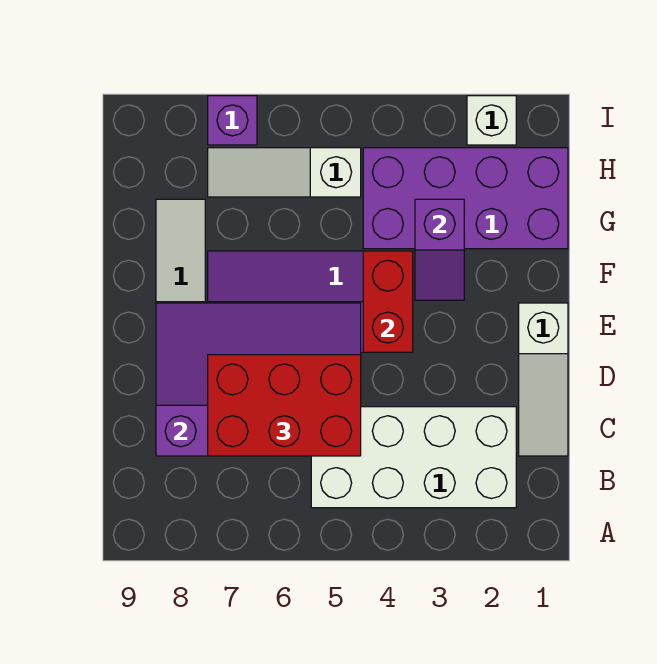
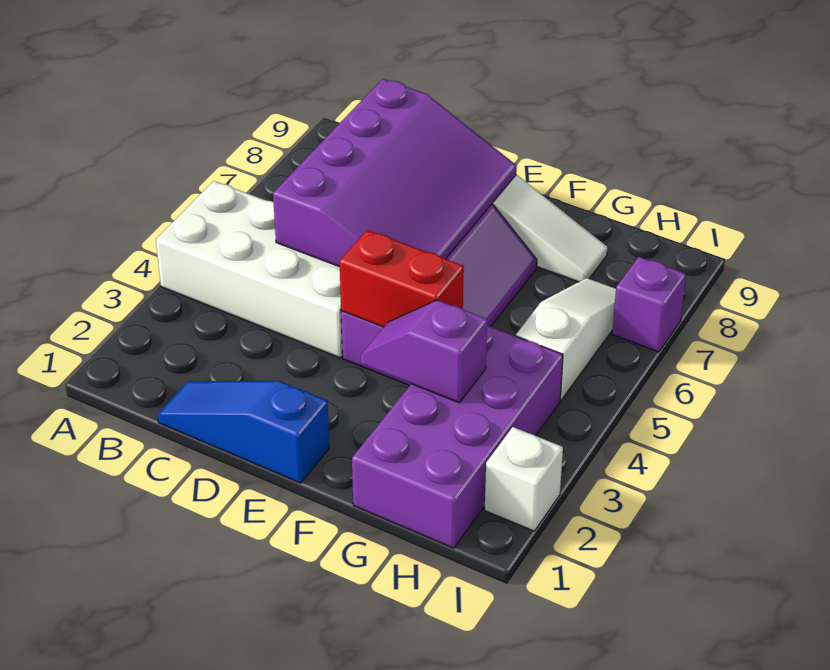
white 2x4 brick [311,407,516,508] -> white 2x4 brick turned to [156,181,343,358]
white 1x3 slope [519,303,568,456] -> blue 1x3 slope [158,381,329,483]
red 2x3 brick [208,355,361,456] -> none

